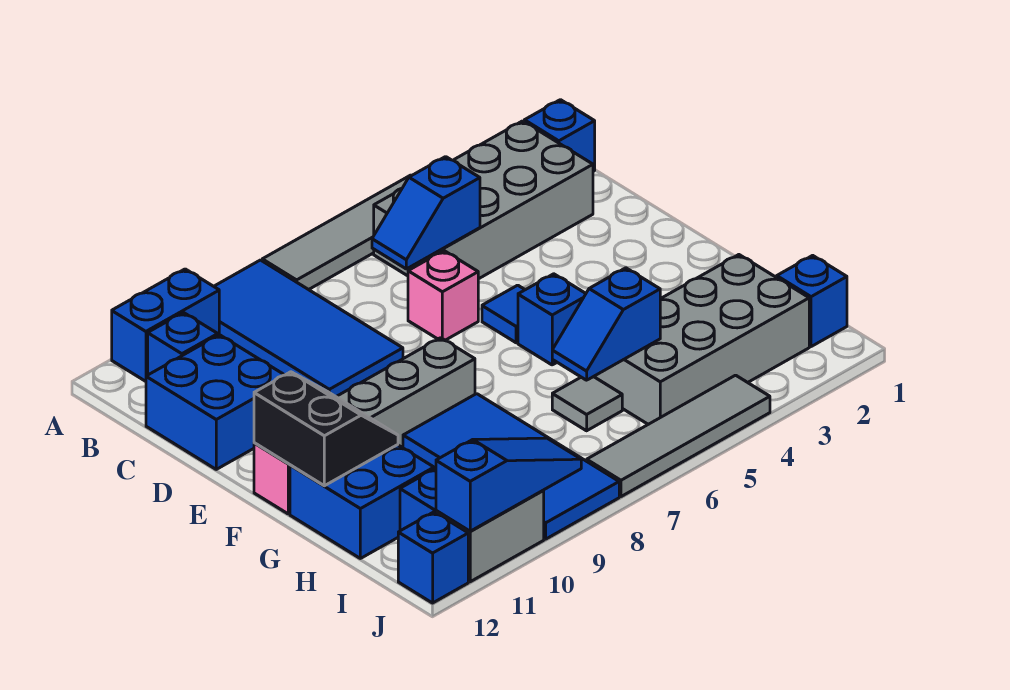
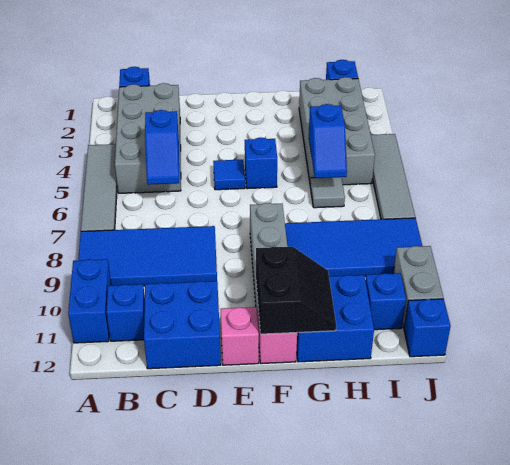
pink 1x1 brick [408,251,478,340] -> pink 1x1 brick moved to [221,307,259,365]
black 2x2 slope [254,372,398,486] -> black 2x2 slope turned to [256,246,336,334]
blue 1x3 slope [436,438,581,531] -> none

